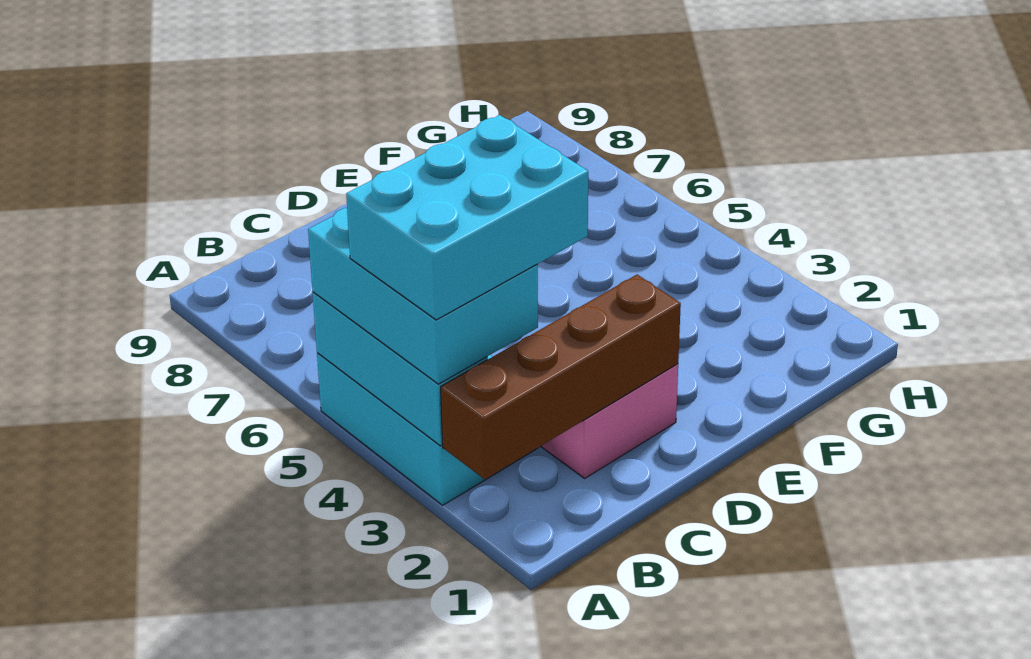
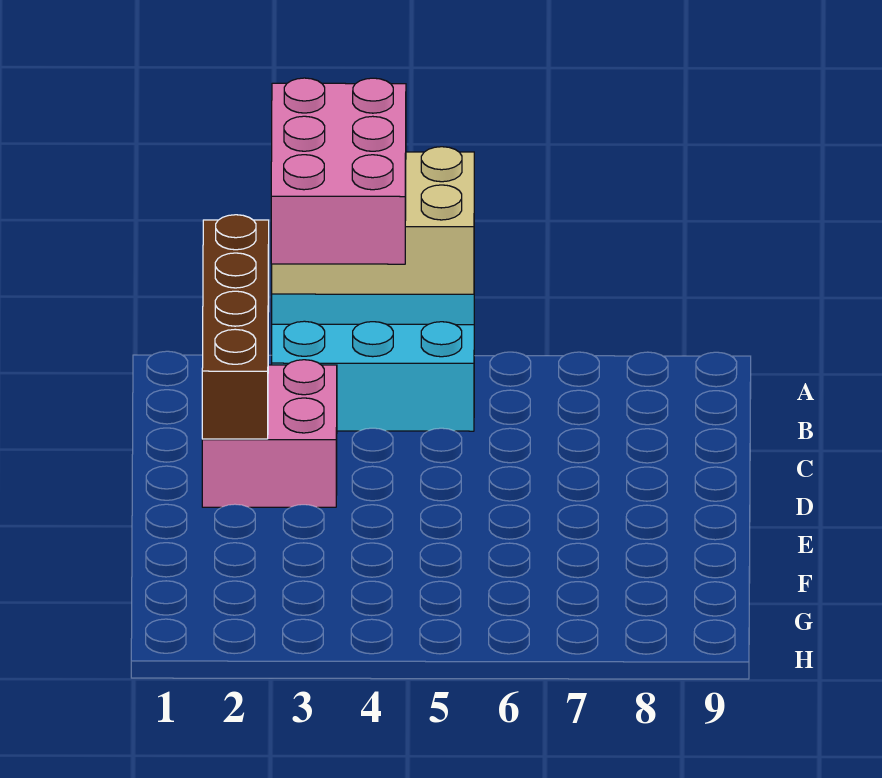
cyan 2x3 brick [308,208,538,384] -> tan 2x3 brick [272,147,474,294]
cyan 2x3 brick [346,115,588,320] -> pink 2x3 brick [271,78,406,264]

